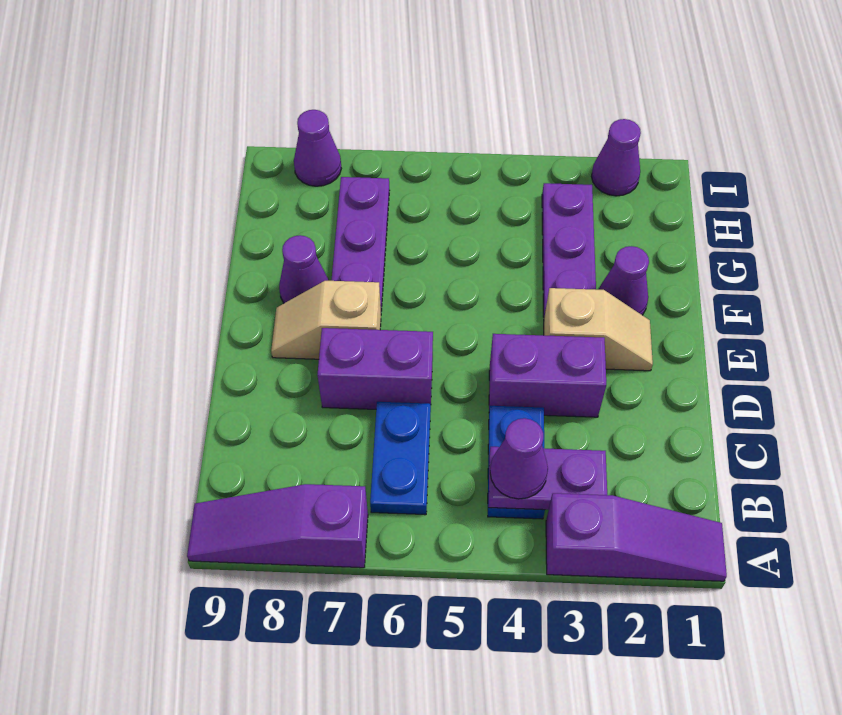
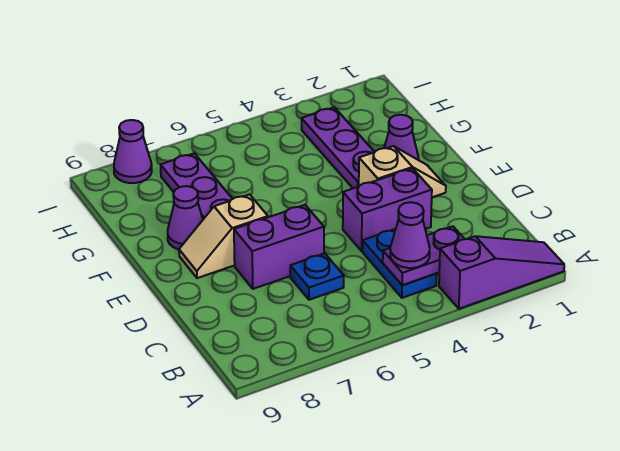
purple 1x3 slope [187,484,368,568] -> none
blue 1x2 plate [370,402,431,515] -> blue 1x1 plate [290,253,344,300]
purple 1x1 cone [591,119,641,196] -> none

